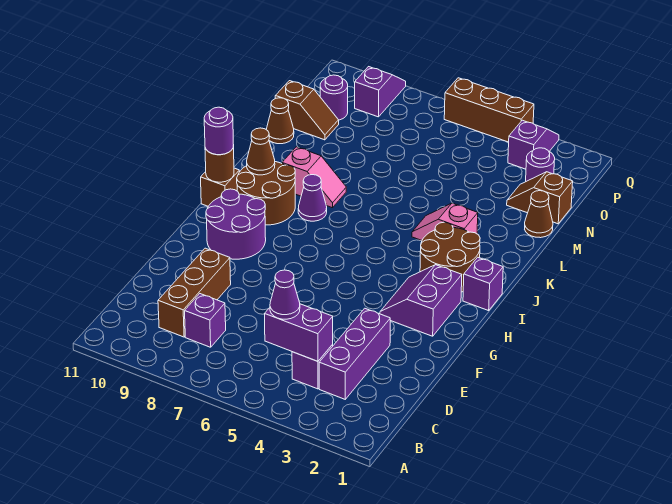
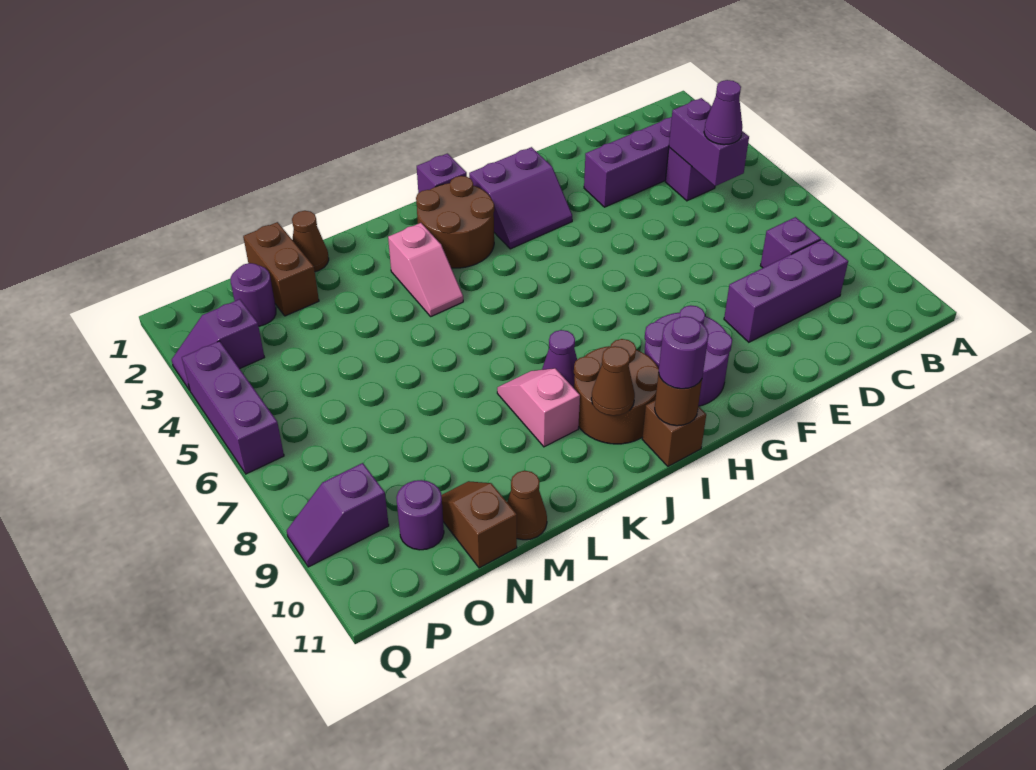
brown 1x3 brick [158,248,231,337] -> purple 1x3 brick [724,239,848,342]
brown 1x2 slope [507,172,573,224] -> brown 1x2 brick [243,222,319,316]
brown 1x3 brick [444,78,534,142] -> purple 1x3 brick [182,341,284,474]

